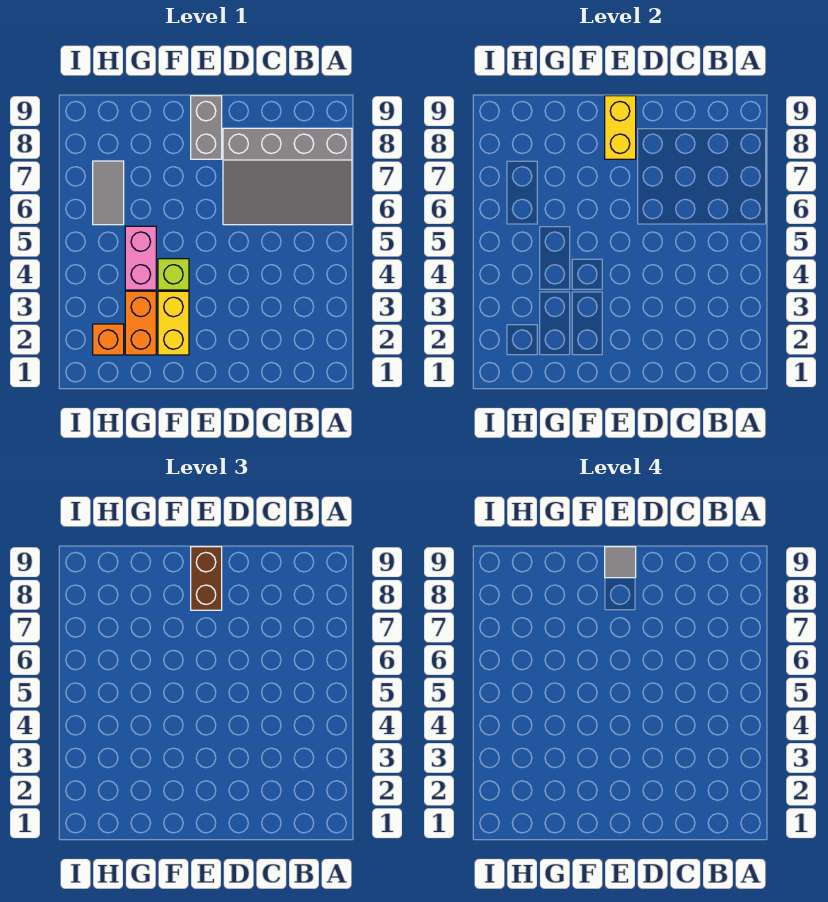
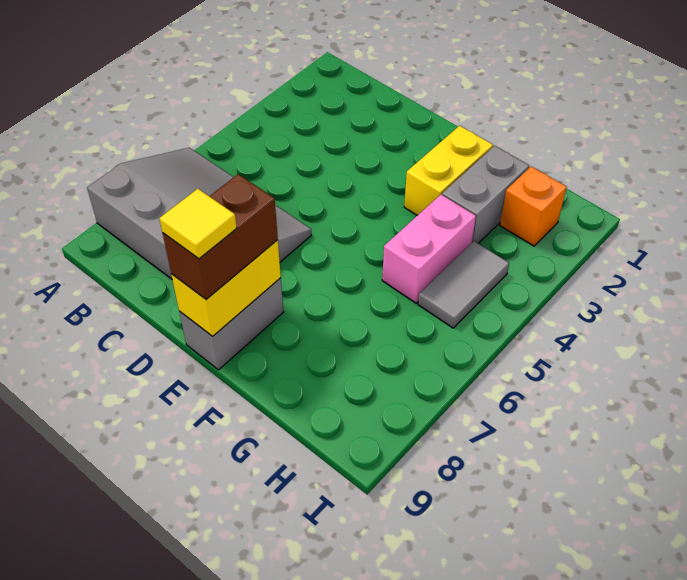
grey 1x1 tile [605,547,636,578] -> yellow 1x1 tile [159,189,237,259]
lime 1x1 brick [158,259,189,290] -> none
orange 1x2 brick [125,291,156,355] -> grey 1x2 brick [442,146,529,243]
grey 1x2 tile [93,161,124,225] -> grey 1x2 tile moved to [418,241,509,328]

